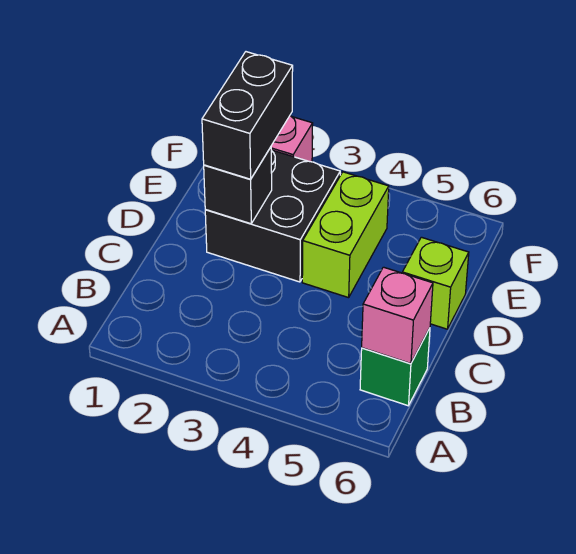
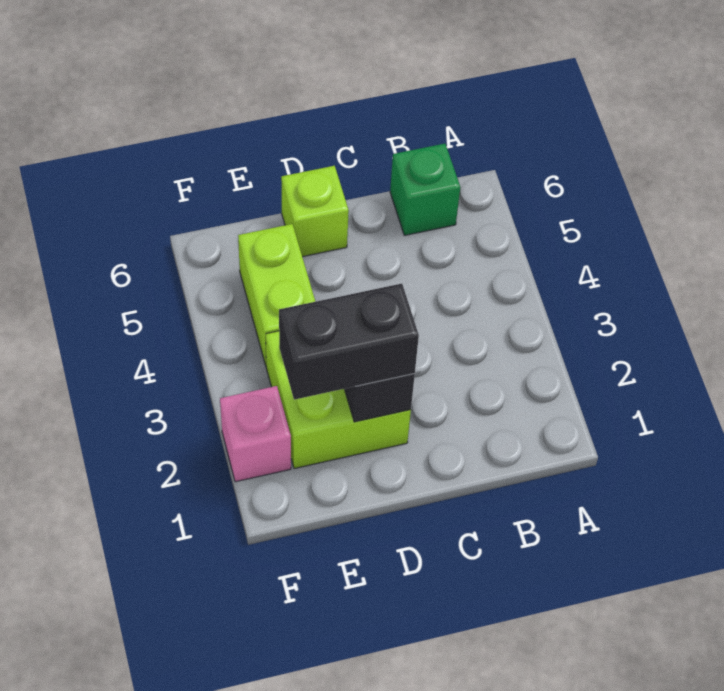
pink 1x1 brick [362,267,433,364] -> none
black 2x2 brick [205,150,340,282] -> lime 2x2 brick [266,331,411,469]
lime 1x2 brick [302,172,389,298] -> lime 1x2 brick turned to [238,224,315,365]

